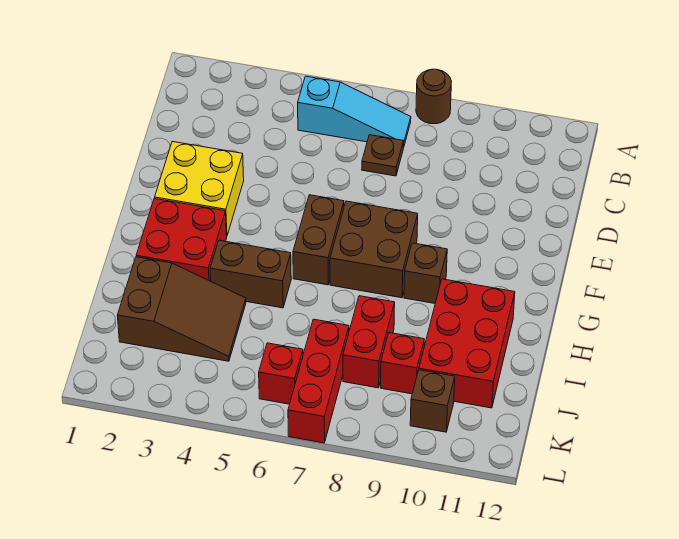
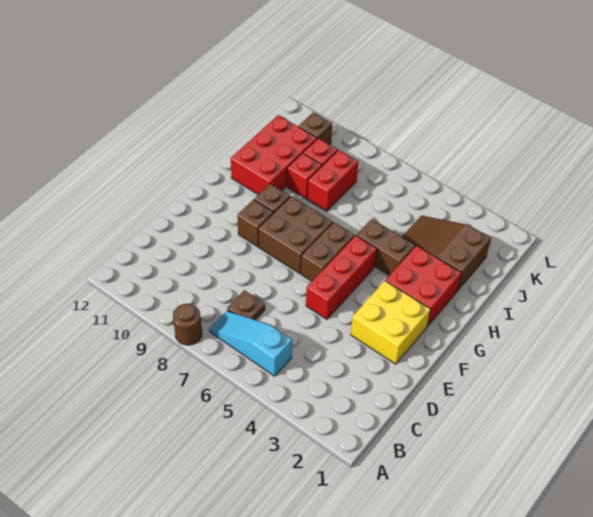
none -> brown 1x1 brick [237,199,274,247]
red 1x3 brick [288,319,349,443] -> red 1x3 brick moved to [306,236,377,319]
red 1x1 brick [259,343,303,404] -> red 1x1 brick moved to [287,153,322,199]

